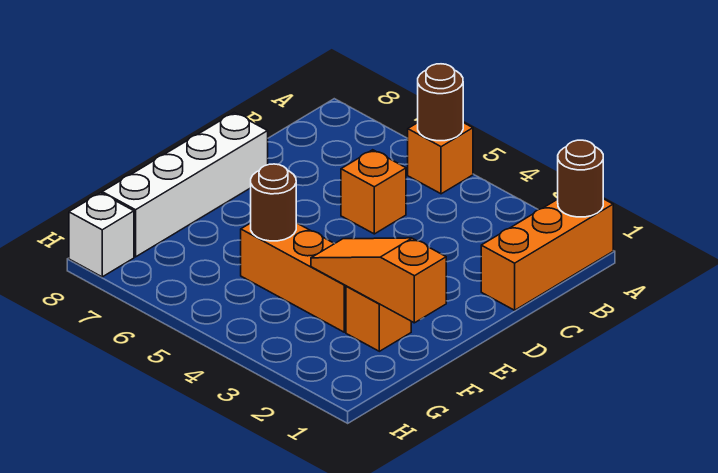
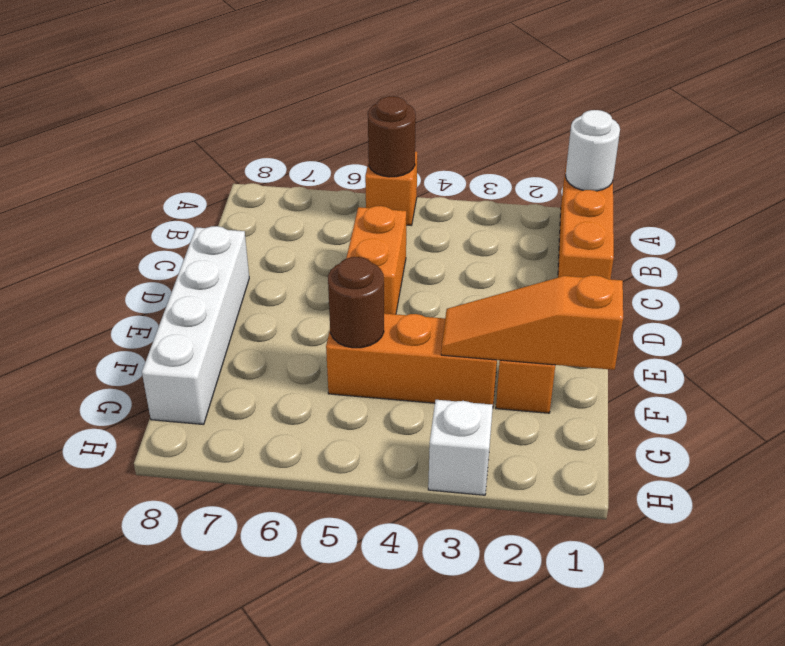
brown 1x1 round brick [558,140,603,217] -> white 1x1 round brick [565,110,620,191]
orange 1x1 brick [341,150,406,234] -> orange 1x2 brick [347,206,406,314]
white 1x1 brick [69,193,134,277] -> white 1x1 brick moved to [428,400,493,495]

